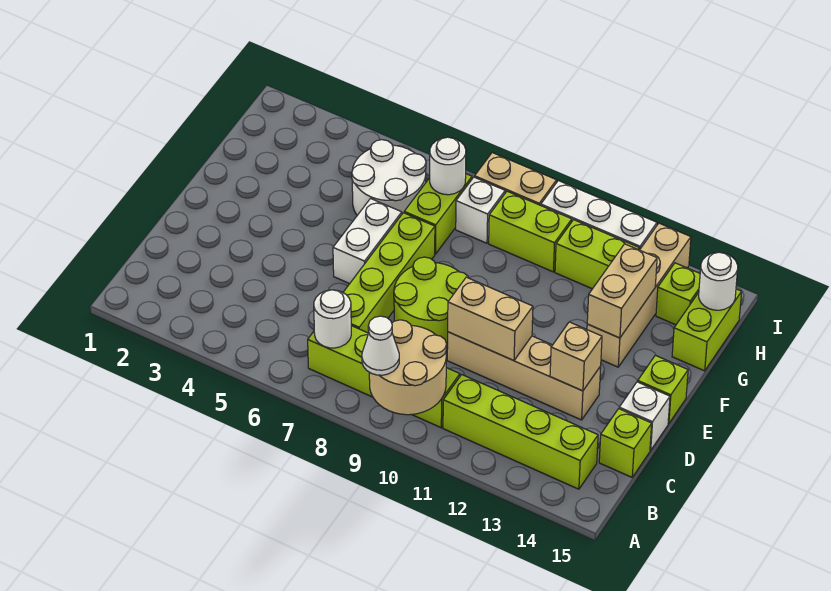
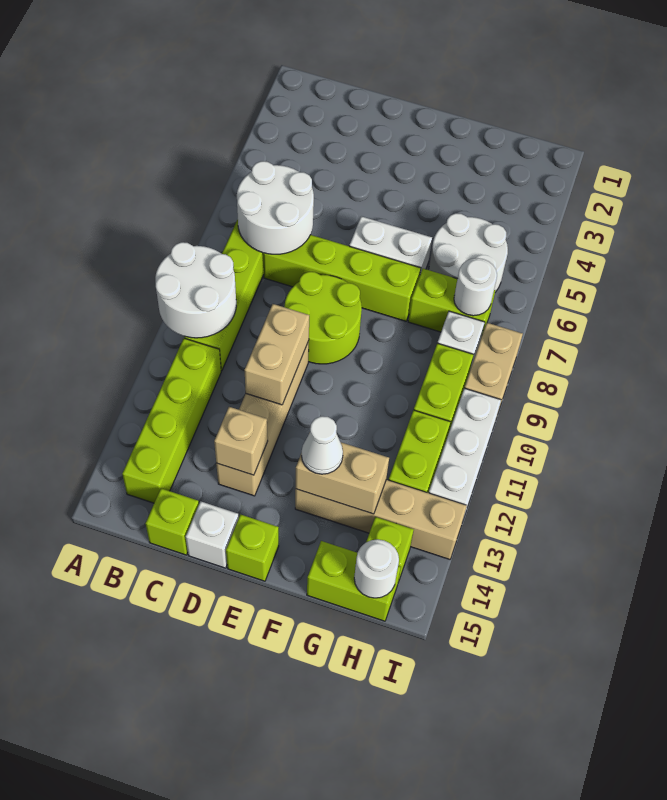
tan 2x2 round brick [369,320,447,415] -> white 2x2 round brick [155,242,236,338]
white 1x1 cone [362,316,399,375] -> white 1x1 cone moved to [302,416,343,474]
white 1x1 round brick [314,290,351,348] -> white 2x2 round brick [237,161,314,254]

